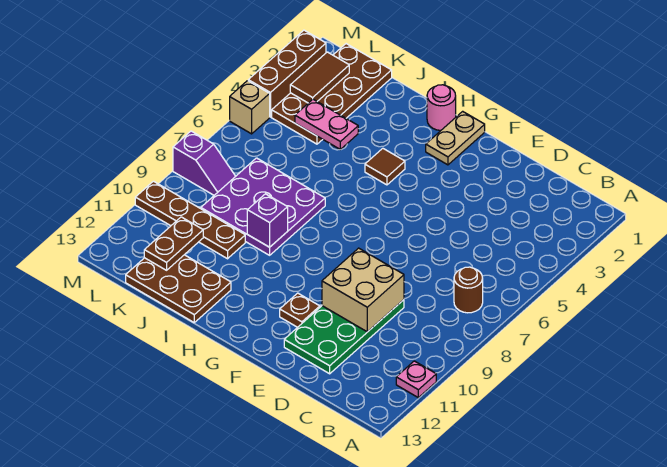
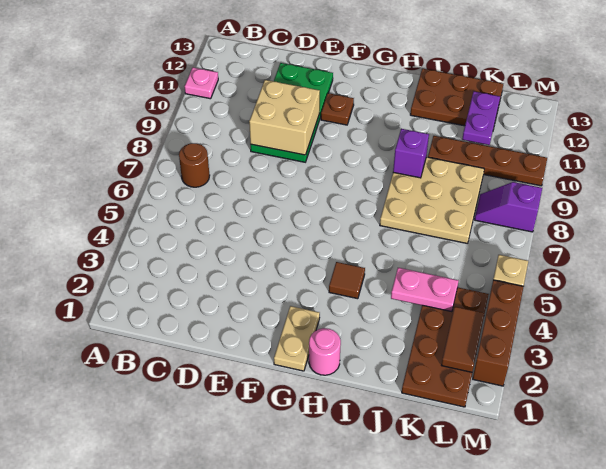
purple 3x3 plate [201,158,325,255] -> tan 3x3 plate [380,157,484,244]
brown 1x2 plate [144,217,203,270] -> purple 1x2 plate [462,92,500,145]

